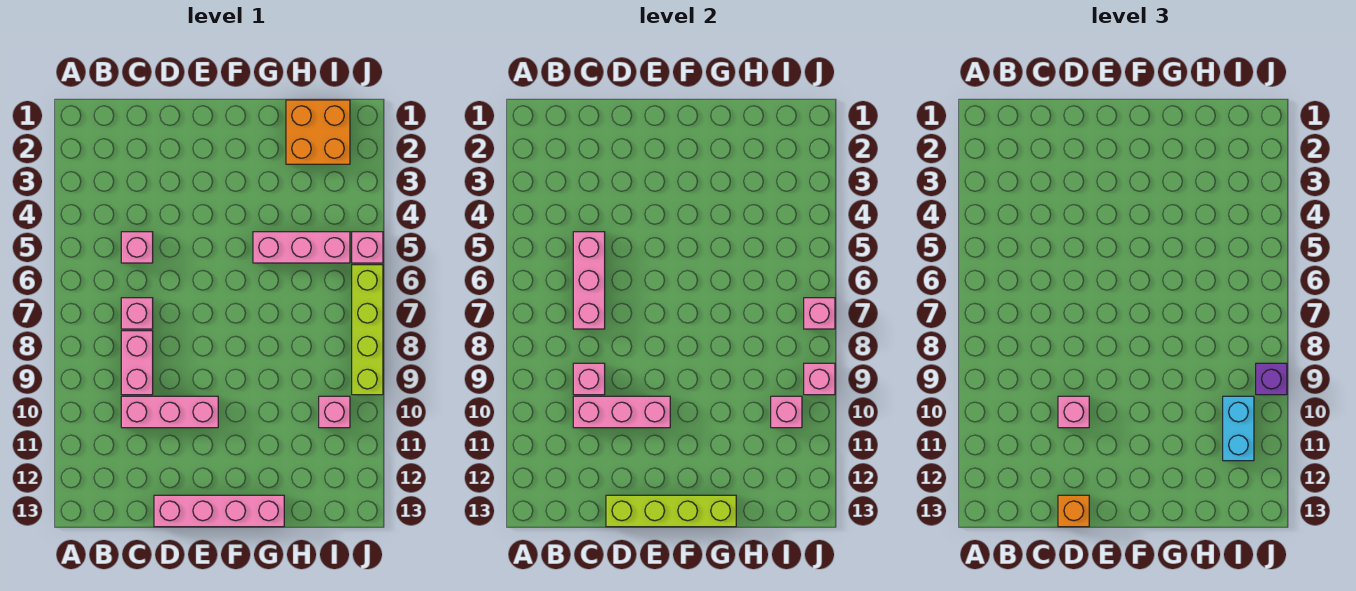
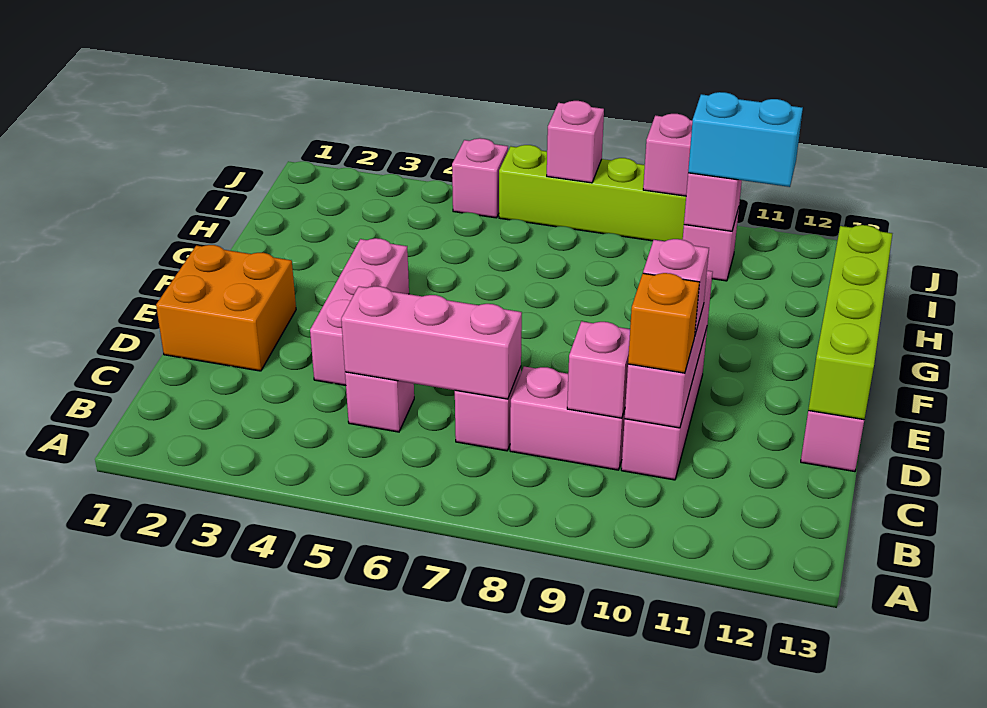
orange 1x1 brick [1058,495,1089,527] -> orange 1x1 brick moved to [628,273,700,373]
pink 1x3 brick [253,232,350,263] -> pink 1x3 brick moved to [310,238,409,385]
orange 2x2 brick [286,100,350,164] -> orange 2x2 brick moved to [156,245,296,371]
purple 1x1 brick [1256,363,1287,395] -> none

